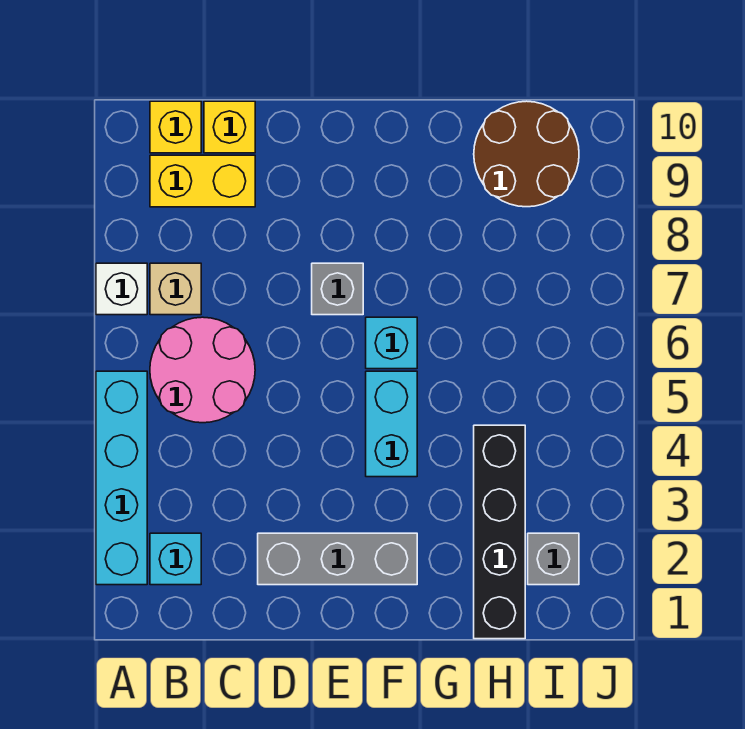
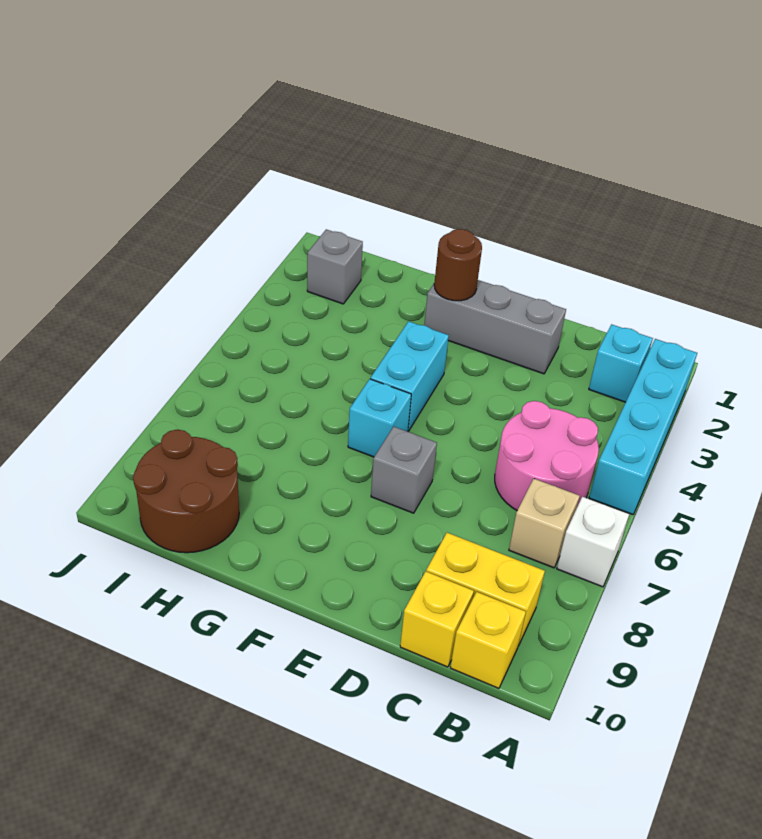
none -> brown 1x1 round brick [434,229,482,301]
black 1x4 brick [474,425,525,639] -> none

